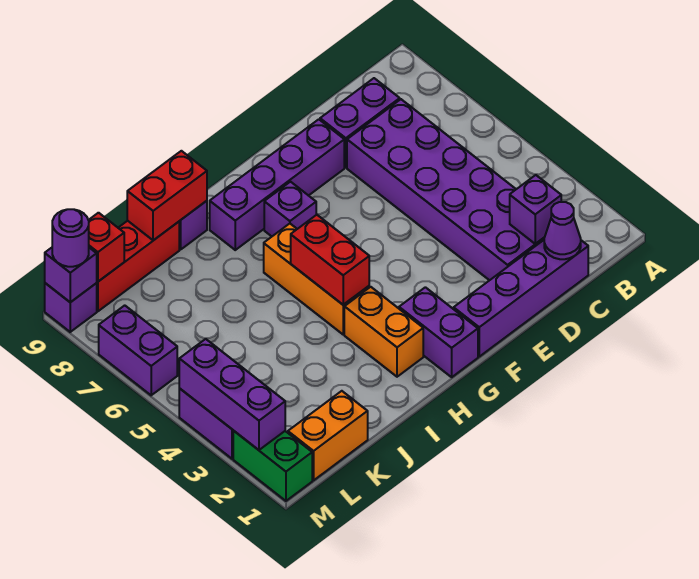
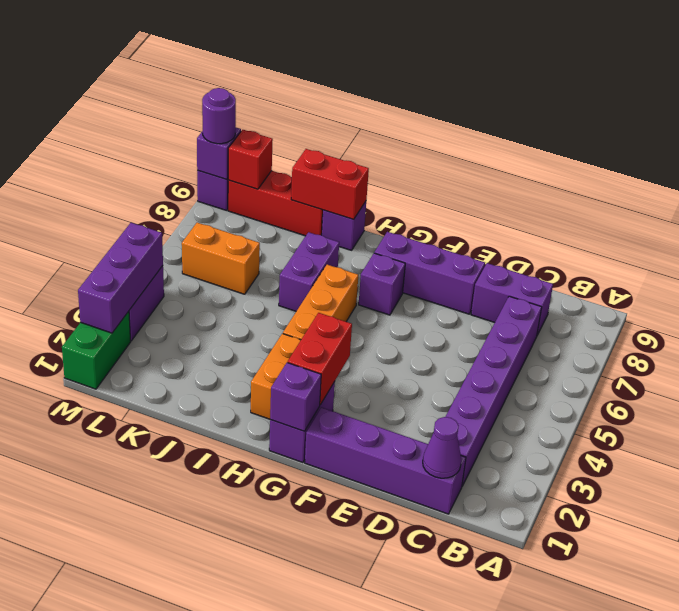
purple 2x6 brick [347,99,544,280] -> purple 1x6 brick [446,296,542,486]
purple 1x1 brick [510,175,561,244] -> purple 1x1 brick moved to [270,363,321,431]
purple 1x4 brick [210,119,344,250] -> purple 1x3 brick [374,232,485,314]
red 1x2 brick [291,215,369,305] -> red 1x2 brick moved to [288,313,352,405]
orange 1x2 brick [288,391,368,480] -> orange 1x2 brick moved to [182,223,260,294]
purple 1x2 brick [99,305,177,395] -> purple 1x2 brick moved to [279,232,339,311]

